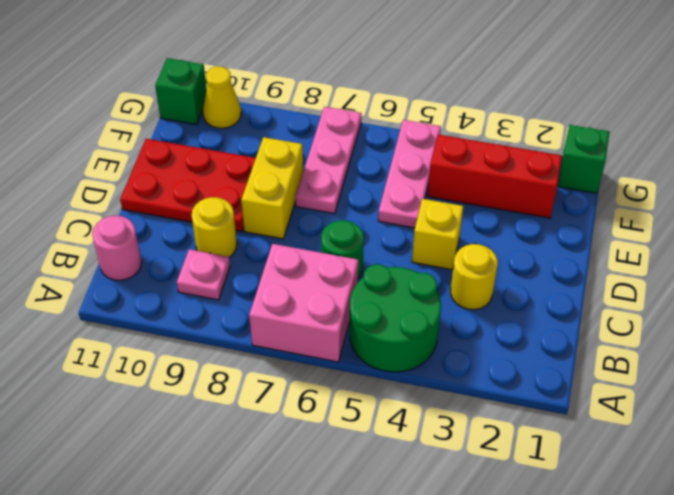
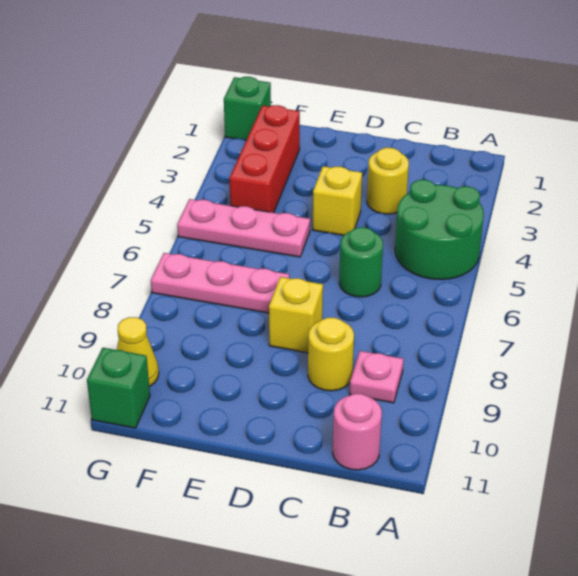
pink 2x2 brick [249,244,358,362] -> none
yellow 1x2 brick [241,137,303,239] -> yellow 1x1 brick [269,277,323,353]
red 2x3 plate [120,139,256,231] -> none

